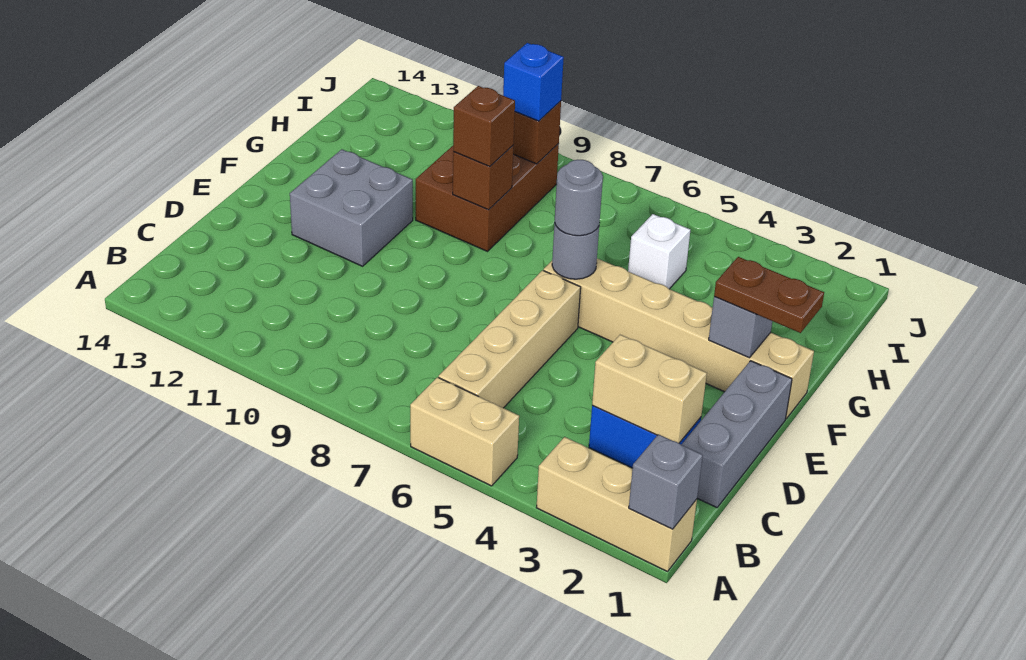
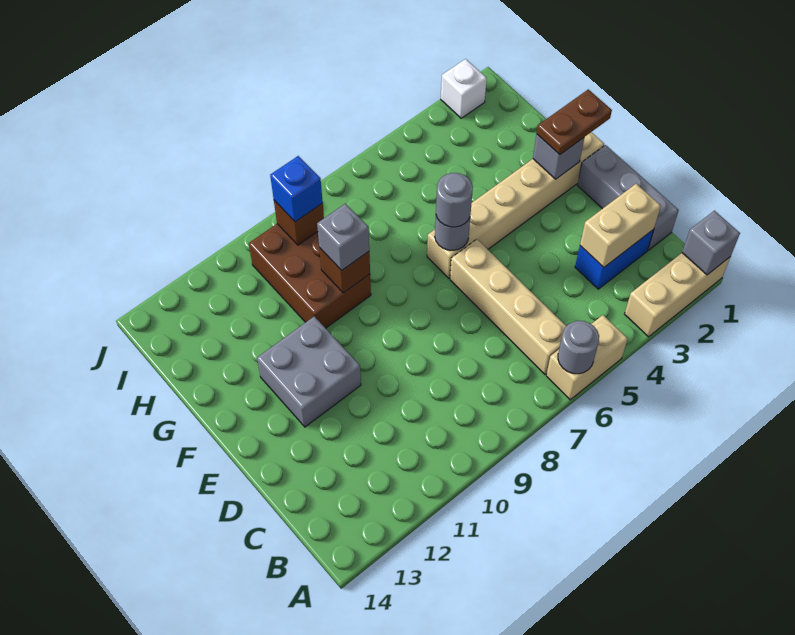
none -> grey 1x1 round brick [558,321,599,374]
brown 1x1 brick [453,86,515,166] -> grey 1x1 brick [317,204,369,270]
white 1x1 brick [628,214,690,289] -> white 1x1 brick moved to [441,59,487,118]

